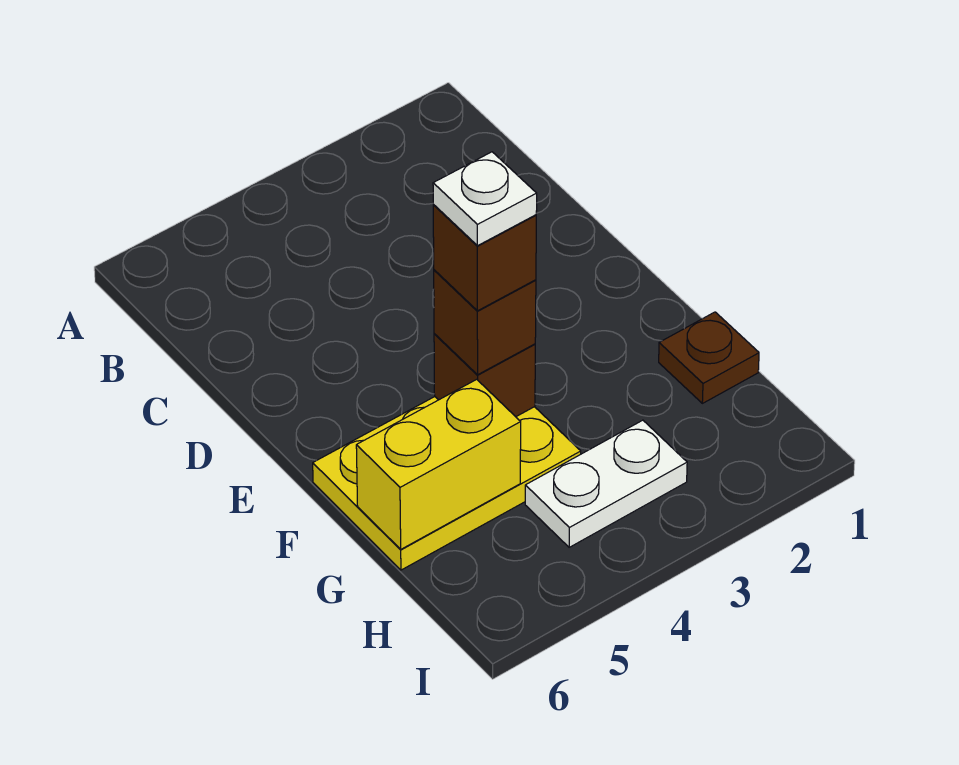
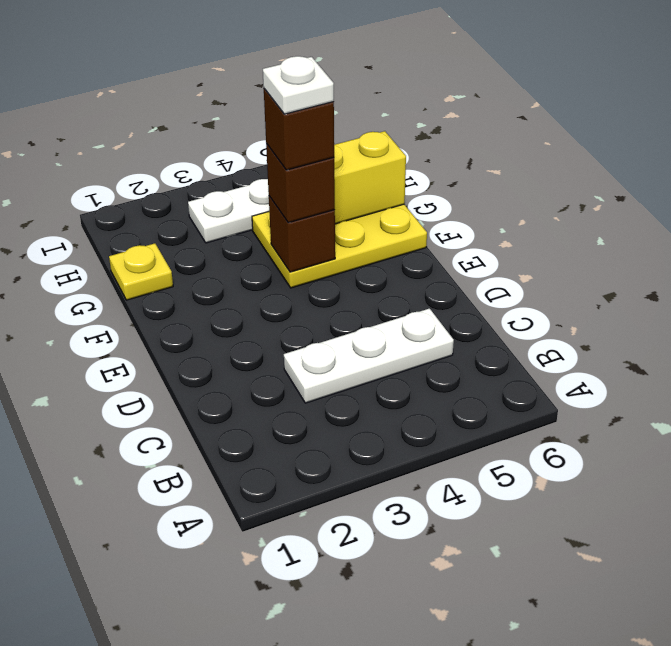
none -> white 1x3 plate [284,309,454,403]
brown 1x1 plate [659,312,759,403] -> yellow 1x1 plate [109,243,173,300]

